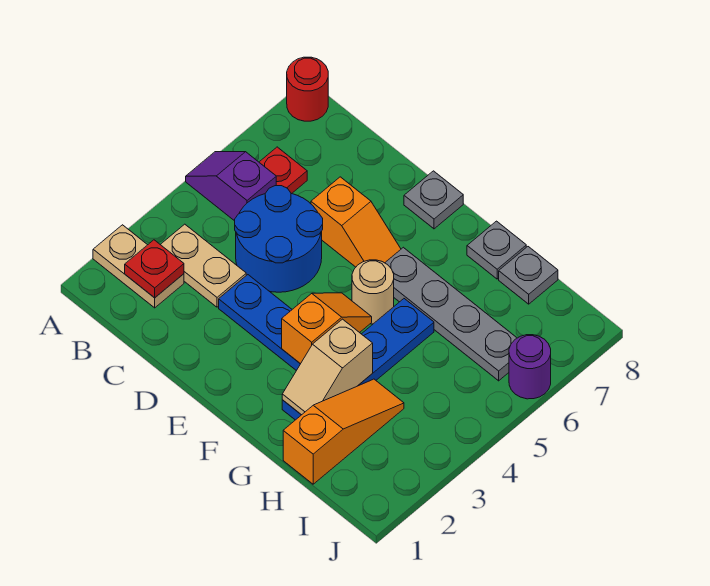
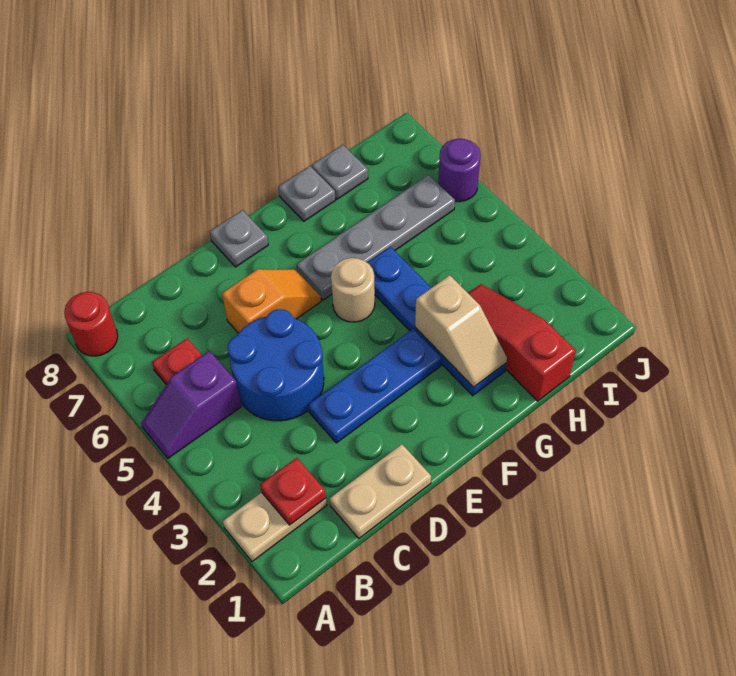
tan 1x2 plate [160,224,246,307] -> tan 1x2 plate moved to [329,444,431,538]
orange 1x2 slope [282,293,372,364] -> none
orange 1x3 slope [283,379,404,484] -> red 1x3 slope [468,284,576,401]

